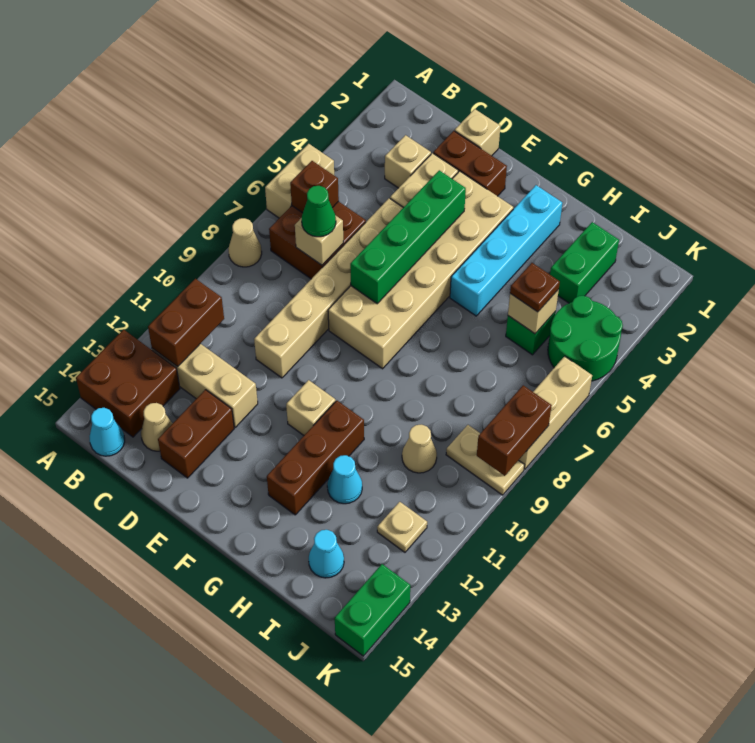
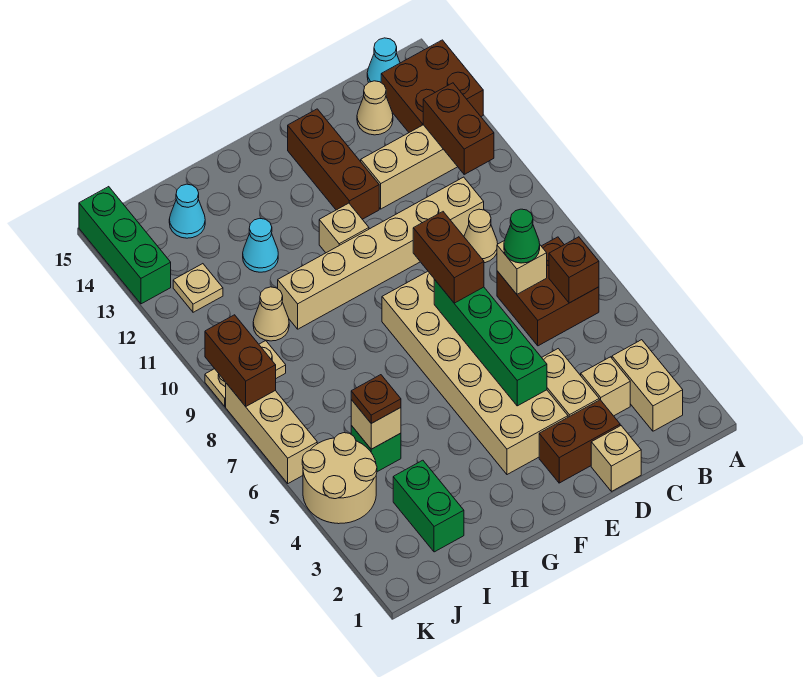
tan 1x2 brick [265,144,334,218] -> tan 1x2 brick moved to [612,340,683,431]
tan 1x1 cone [228,218,262,267] -> tan 1x1 cone moved to [464,209,498,263]
tan 1x6 brick [254,198,403,378] -> tan 1x6 brick turned to [278,177,484,329]
brown 1x2 brick [158,390,234,478] -> brown 1x2 brick moved to [413,212,484,303]
cyan 1x4 brick [450,185,562,316] -> none
brown 1x3 brick [267,401,364,515] -> brown 1x3 brick moved to [288,109,379,219]
green 2x2 round brick [548,296,623,381] -> tan 2x2 round brick [302,433,377,524]
green 1x2 brick [335,564,410,656] -> green 1x3 brick [79,187,171,304]

